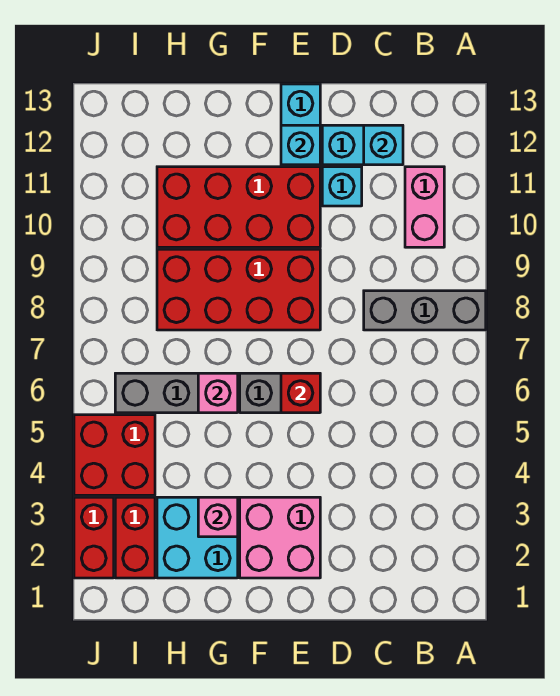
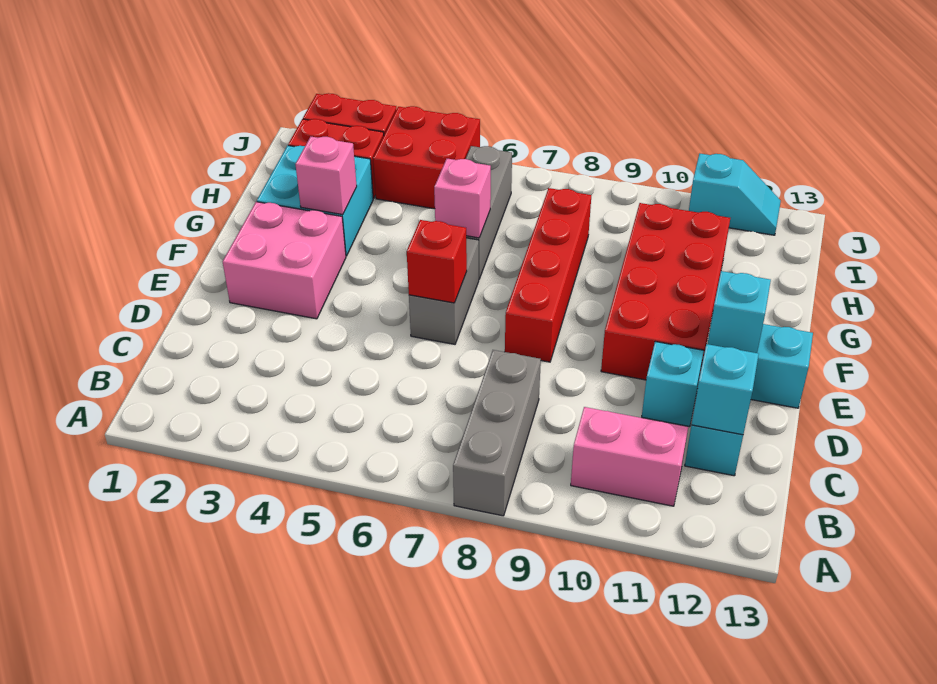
red 2x4 brick [157,249,320,330] -> red 1x4 brick [505,188,591,362]
none -> cyan 1x2 slope [689,154,781,235]

